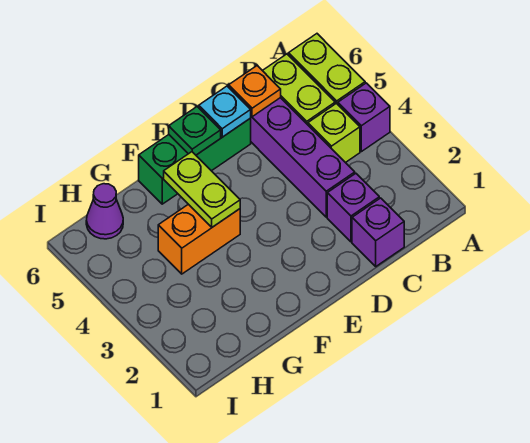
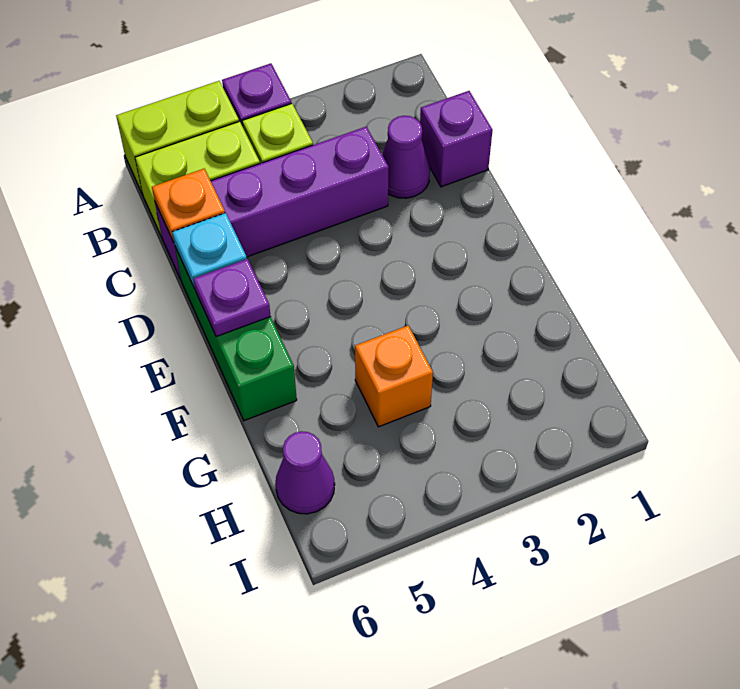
purple 1x1 brick [327,173,379,242] -> purple 1x1 cone [382,116,430,198]
green 1x1 plate [169,107,221,155] -> purple 1x1 plate [194,259,271,337]
orange 1x2 brick [158,204,240,274] -> orange 1x1 brick [355,326,433,427]
lime 1x2 plate [164,152,240,227] -> none

